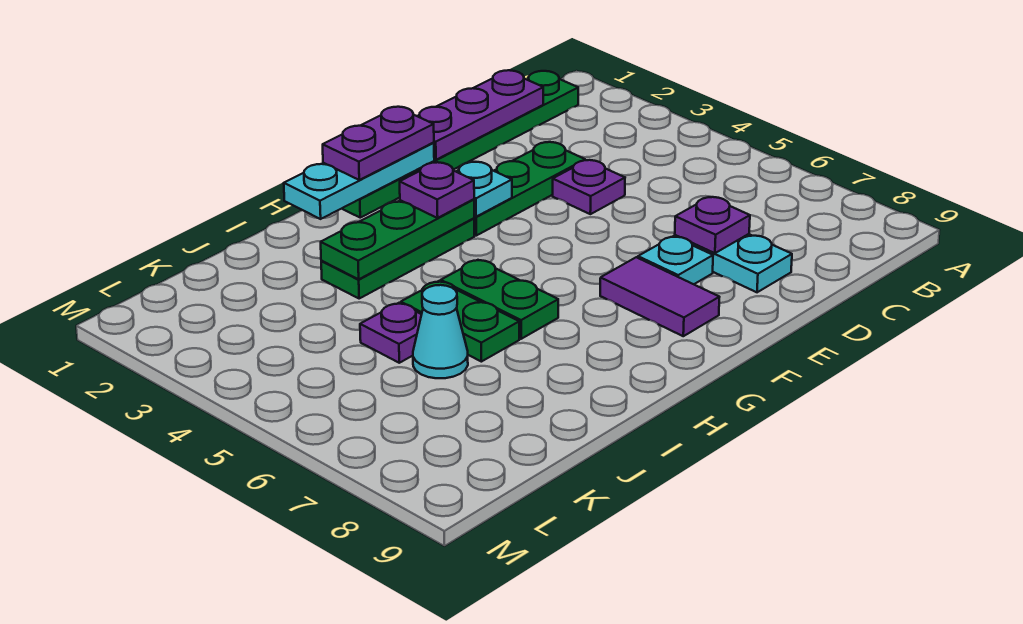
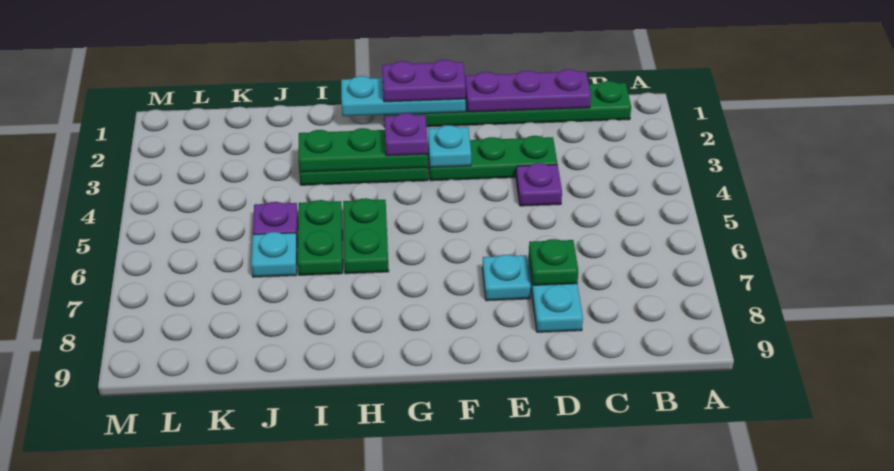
purple 1x1 plate [675,197,750,253] -> green 1x1 plate [529,239,578,285]
purple 1x2 tile [600,257,719,336] -> none
cyan 1x1 cone [413,285,468,378] -> cyan 1x1 plate [251,232,297,277]

